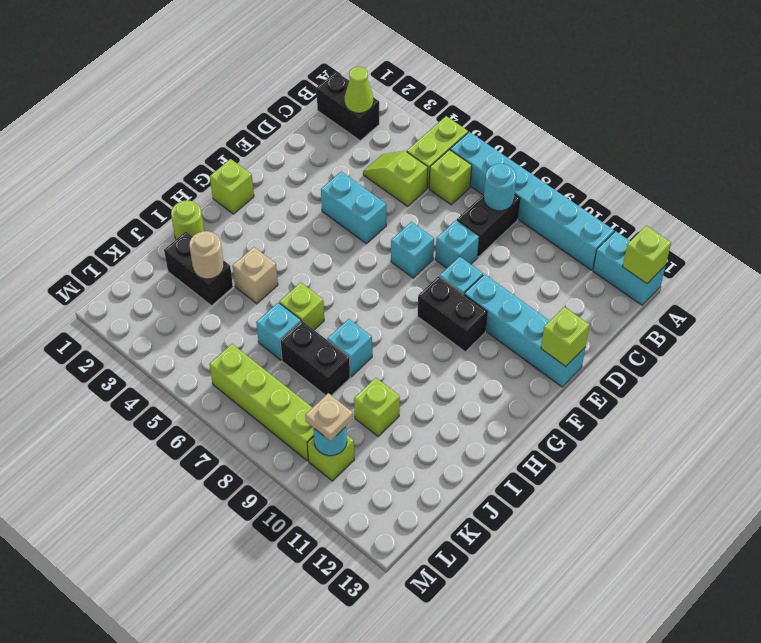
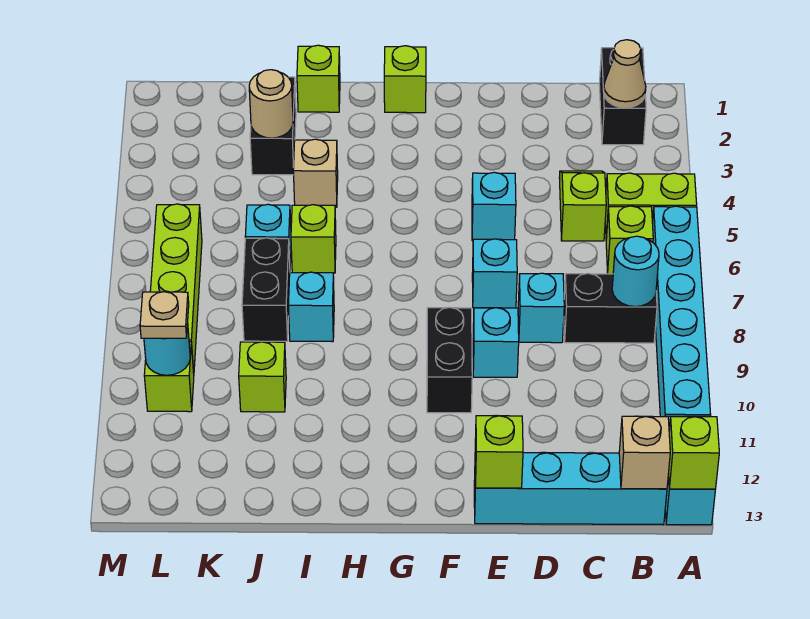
lime 1x1 cone [345,67,373,113] -> tan 1x1 cone [604,40,646,108]
none -> tan 1x1 brick [619,416,670,489]
cyan 1x2 brick [321,172,386,244] -> cyan 1x1 brick [472,172,516,241]
cyan 1x4 brick [464,274,585,387] -> cyan 1x4 brick turned to [474,453,667,525]
lime 1x1 round brick [171,201,204,239] -> lime 1x1 brick [297,45,340,112]

